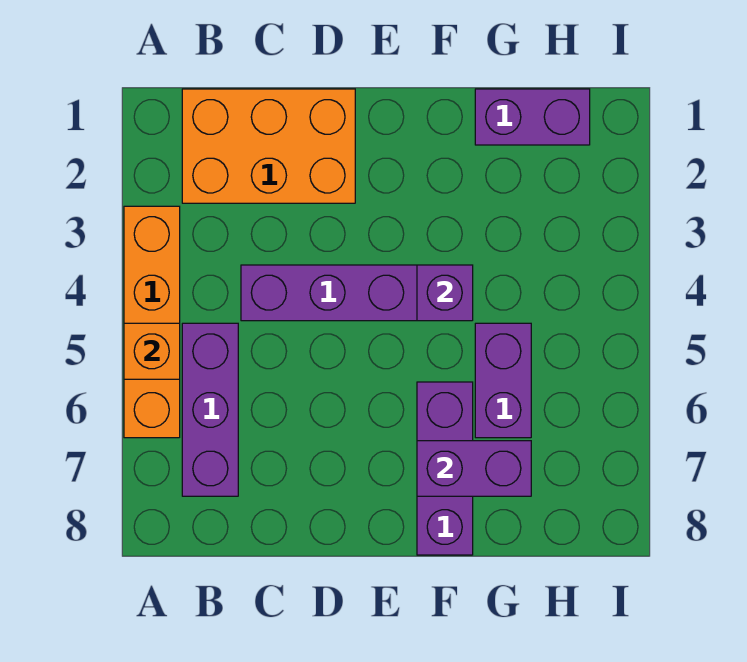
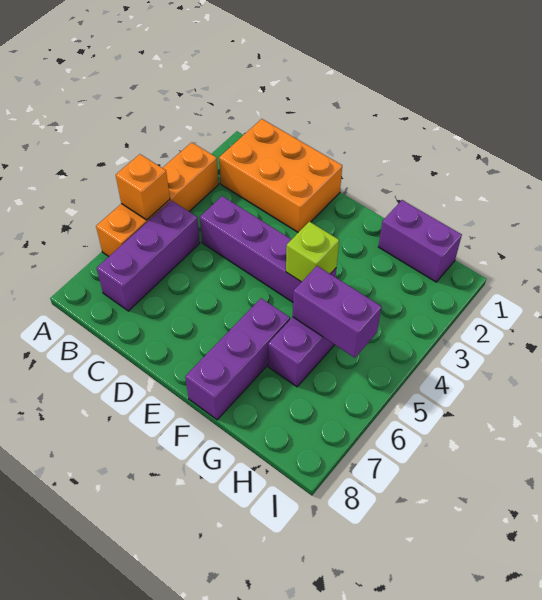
purple 1x1 brick [417,265,473,321] -> lime 1x1 brick [286,222,339,282]
purple 1x2 brick [417,441,531,496] -> purple 1x2 brick moved to [293,266,381,358]

